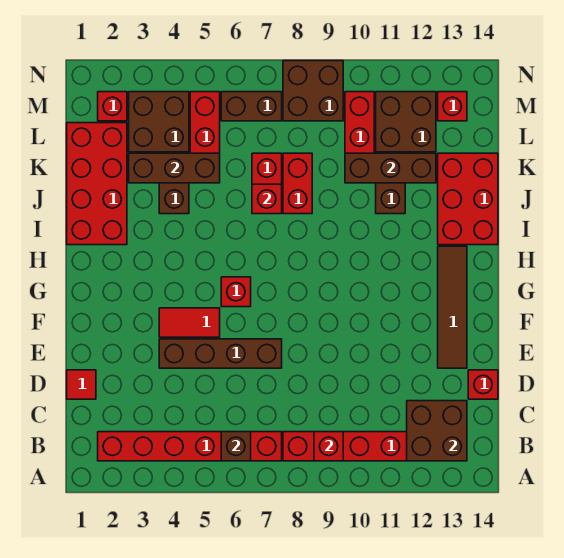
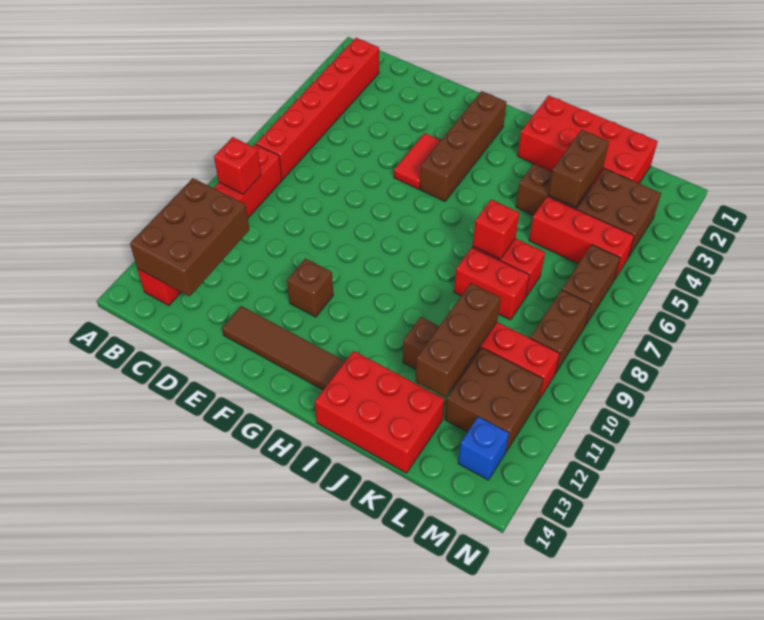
brown 1x1 brick [221,432,251,461] -> brown 1x1 brick moved to [287,259,333,317]
brown 2x2 brick [407,401,467,461] -> brown 2x3 brick [130,178,249,296]
red 1x1 tile [67,370,96,399] -> none
red 1x1 brick [468,370,498,399] -> none
brown 1x4 brick [159,339,282,368] -> brown 1x4 brick moved to [420,91,506,201]
red 1x1 brick [221,277,251,307] -> none
brown 1x3 brick [129,153,220,183] -> brown 1x2 brick [548,130,609,207]
red 1x1 brick [98,92,127,121] -> none
brown 2x2 brick [283,61,343,121] -> brown 1x2 brick [530,290,591,374]
red 1x1 brick [438,92,467,121] -> blue 1x1 brick [458,417,509,480]

